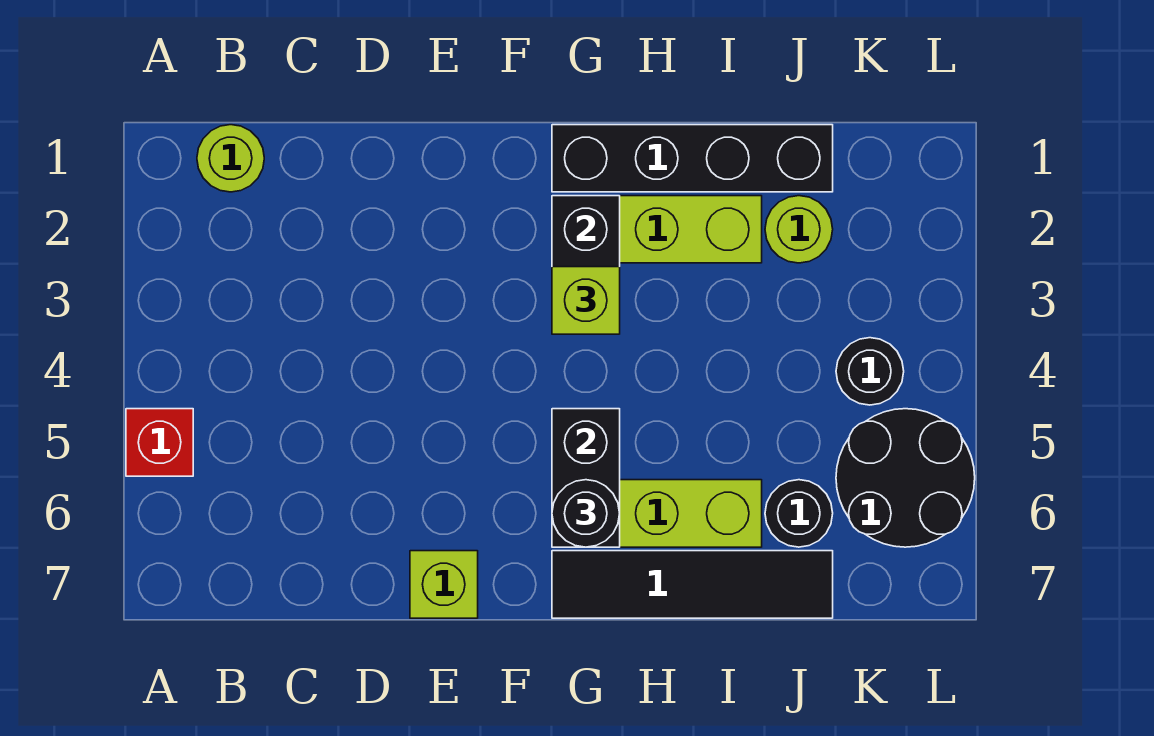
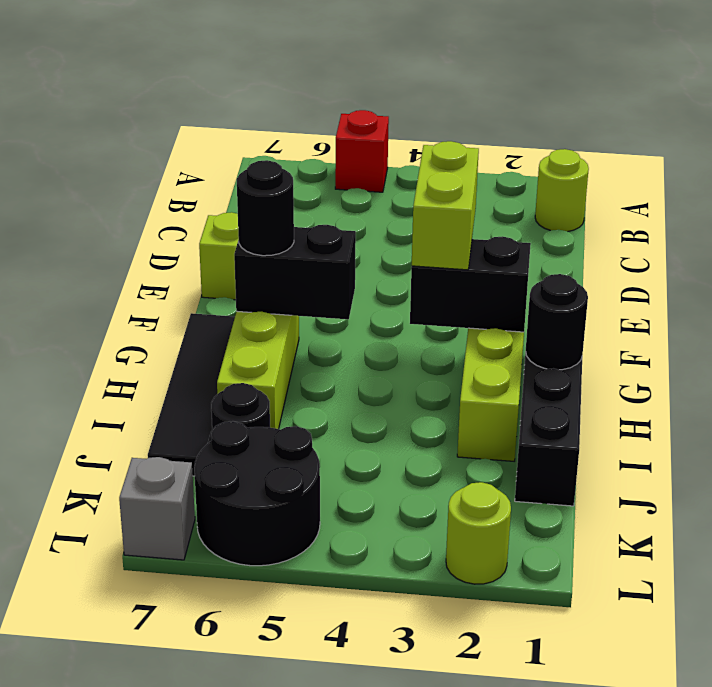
lime 1x1 brick [552,267,620,334] -> lime 1x2 brick [412,141,479,270]
lime 1x1 round brick [765,196,833,263] -> lime 1x1 round brick moved to [446,482,511,584]
black 1x1 round brick [836,338,904,405] -> black 1x1 round brick moved to [526,274,588,370]
none -> grey 1x1 brick [119,457,195,560]

